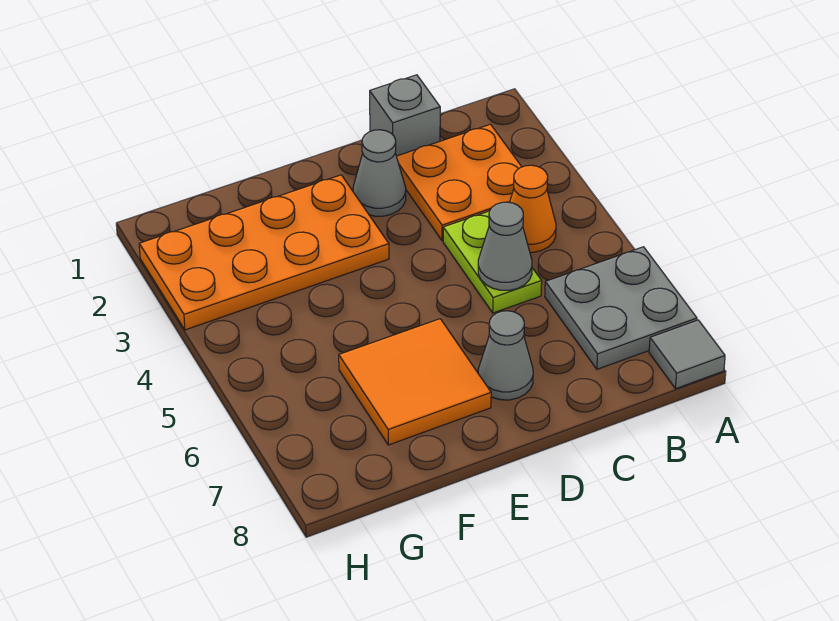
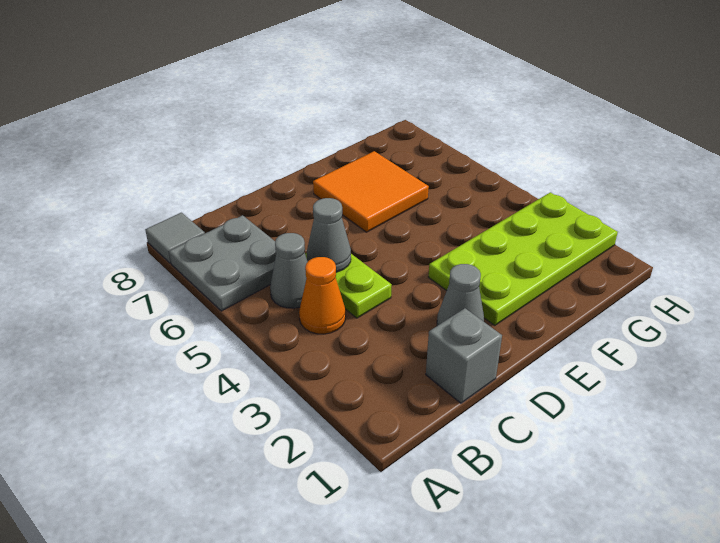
orange 2x2 plate [396,124,522,241] -> none
grey 1x1 cone [478,311,533,400] -> grey 1x1 cone moved to [270,233,308,308]
orange 2x4 plate [139,175,389,330] -> lime 2x4 plate [429,192,618,326]

